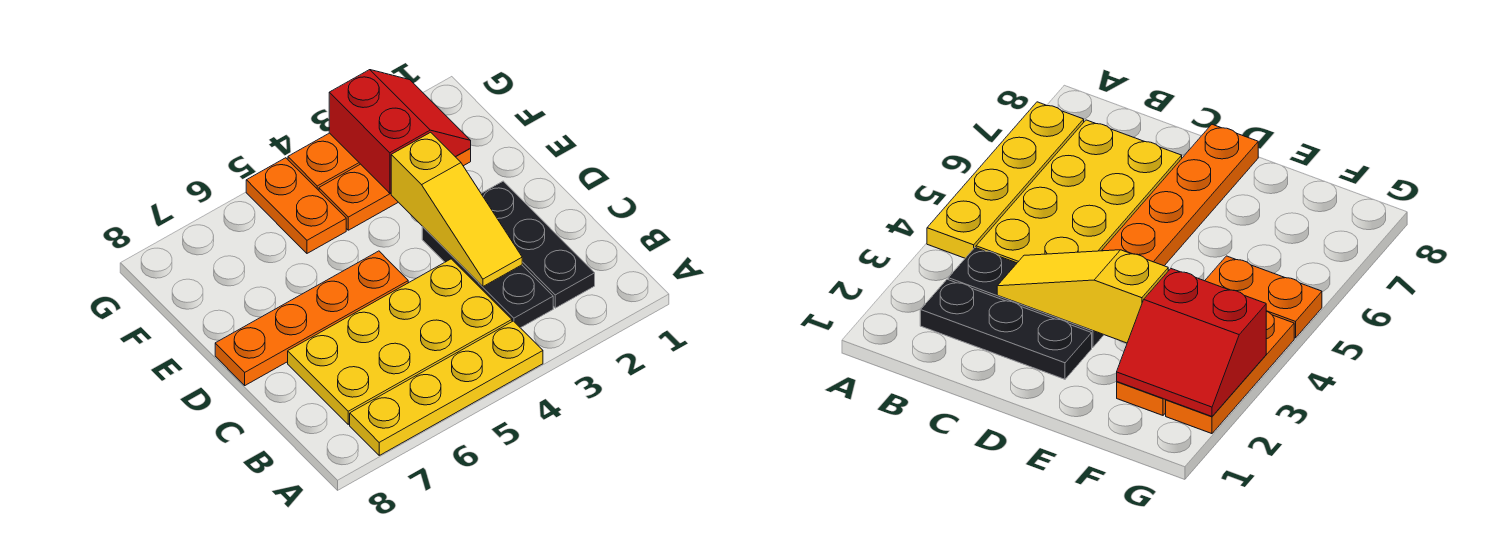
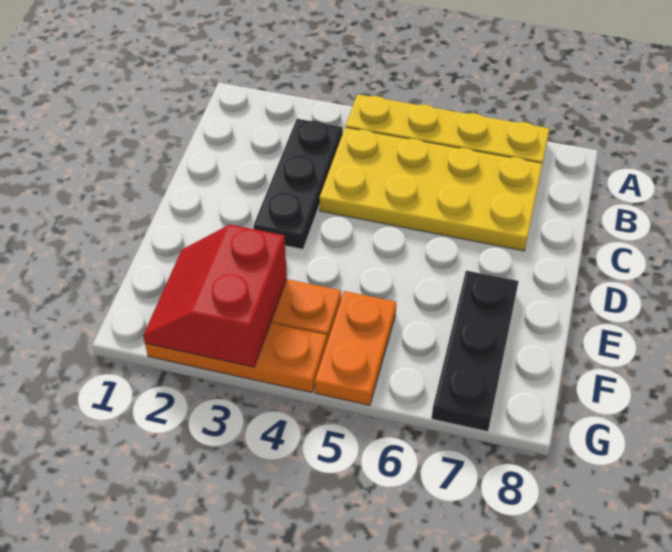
black 1x3 plate [481,181,595,308] -> black 1x3 plate moved to [431,271,519,432]
yellow 1x3 slope [391,132,522,286] -> none
orange 1x4 plate [215,251,408,385] -> none

